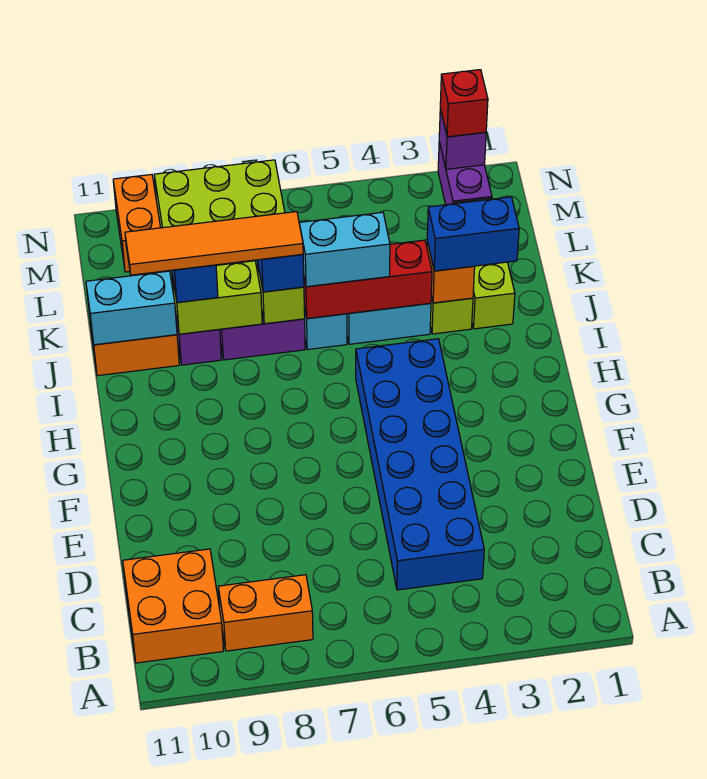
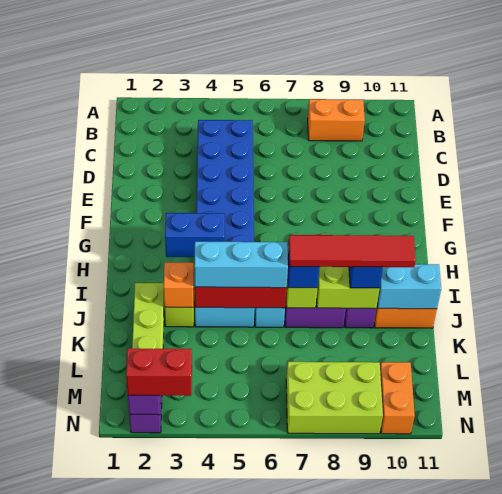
orange 2x2 brick [123,549,223,663] -> none
blue 1x2 brick [427,197,519,271] -> blue 1x2 brick moved to [165,213,225,257]
cyan 1x2 brick [299,212,390,287] -> cyan 1x3 brick [194,242,288,288]
orange 1x4 tile [125,212,303,275] -> red 1x4 tile [289,235,416,267]
red 1x1 brick [440,70,488,137] -> red 1x2 brick [126,349,192,396]

